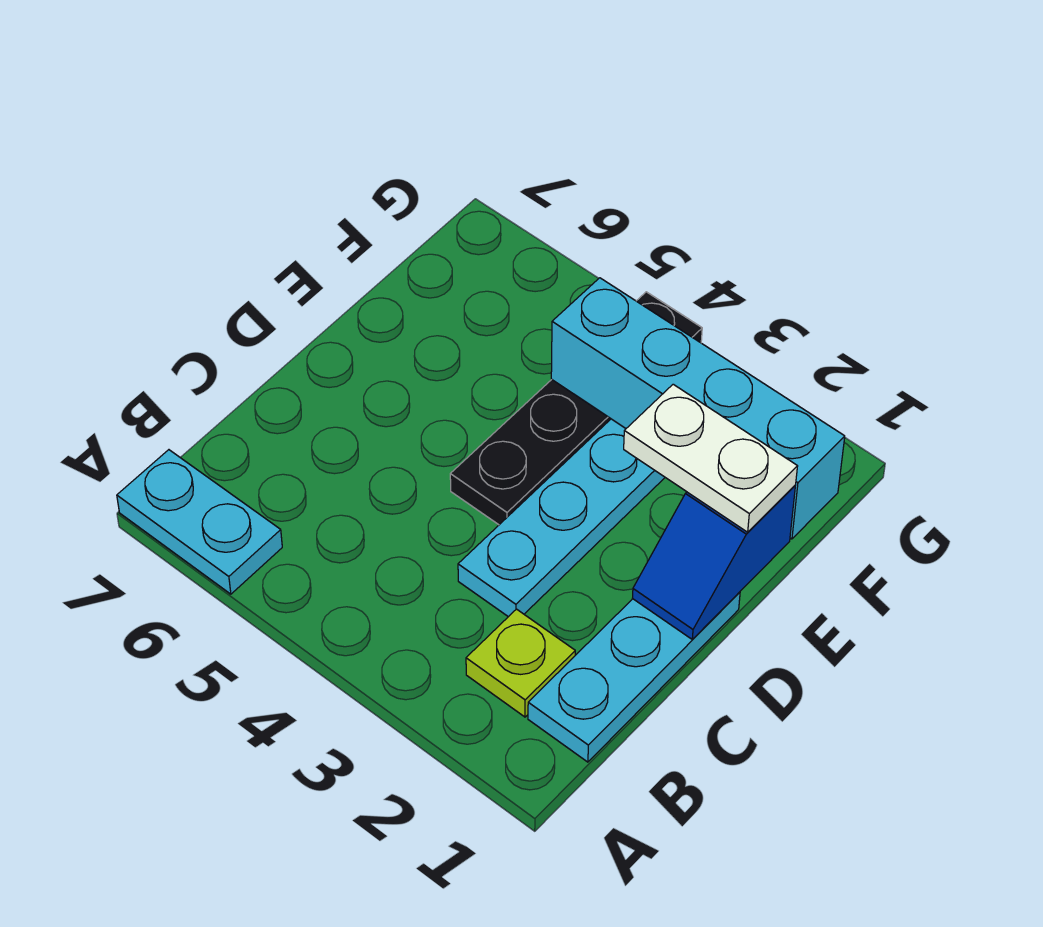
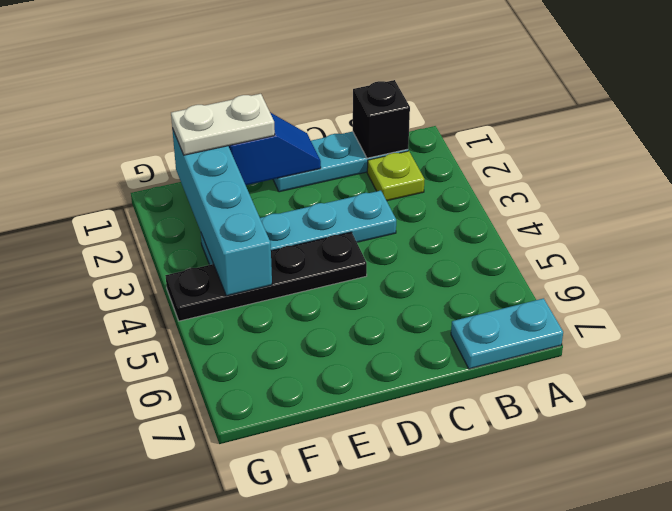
cyan 1x2 plate [117,450,282,594] -> cyan 1x2 plate turned to [451,298,563,369]
none -> black 1x1 brick [353,80,410,158]
white 1x2 plate [624,384,798,532] -> white 1x2 plate turned to [171,94,275,155]

